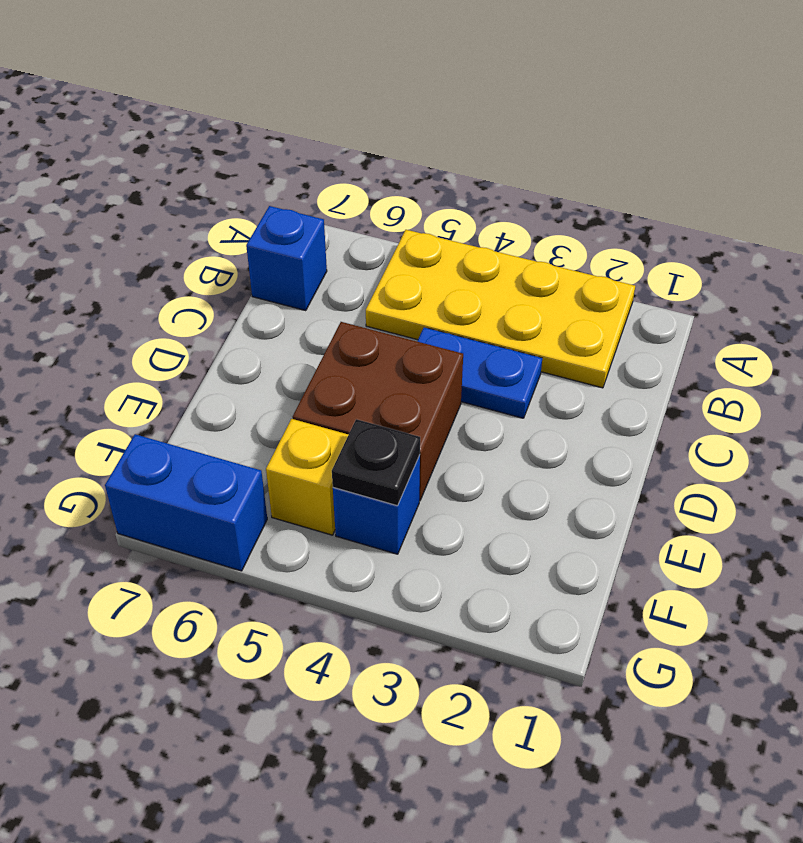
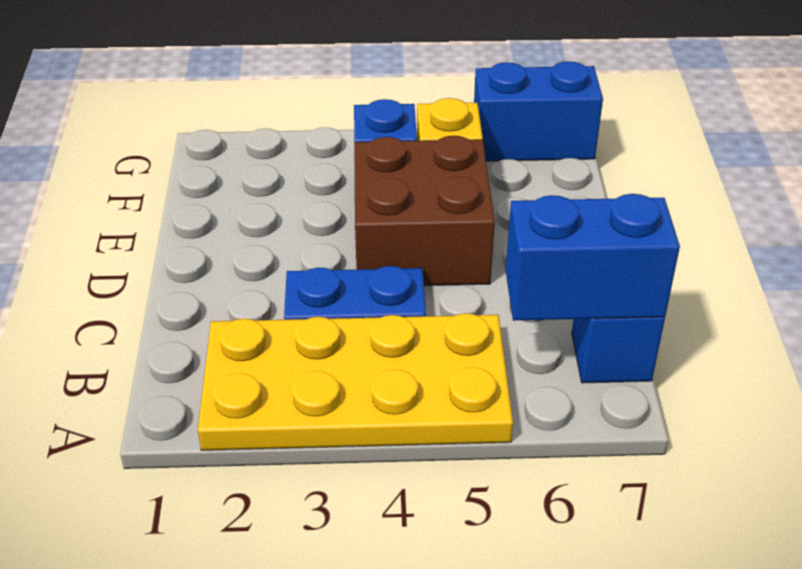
none -> blue 1x2 brick [506,194,680,321]
black 1x1 plate [332,419,420,506] -> none

